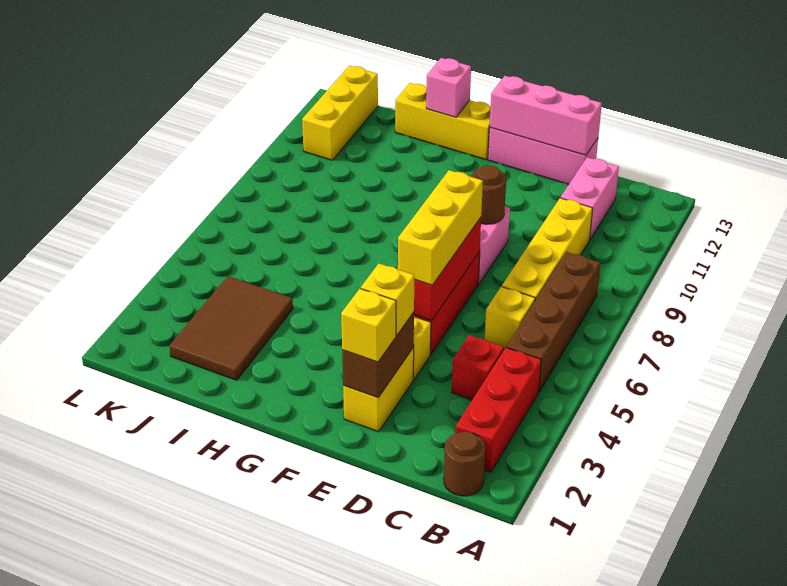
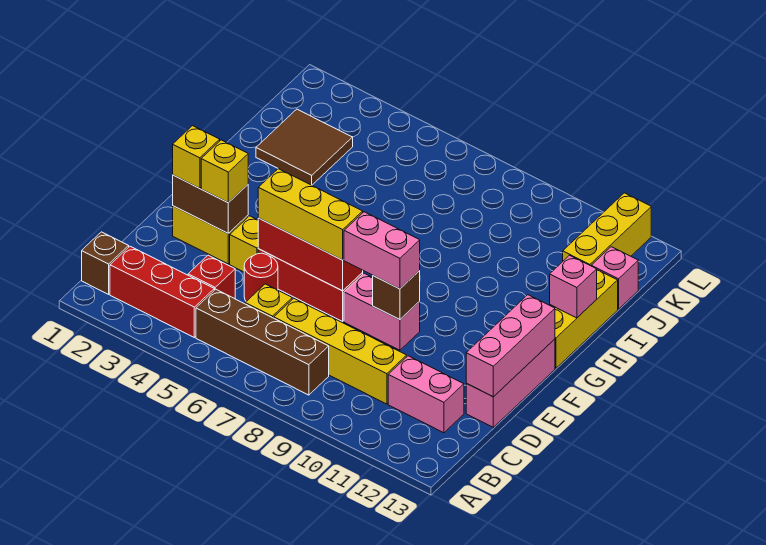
brown 1x1 round brick [444,431,485,496] -> brown 1x1 brick [82,232,129,294]
none -> red 1x1 round brick [244,253,278,301]
none -> pink 1x2 brick [344,212,420,289]
brown 1x1 round brick [471,165,506,224] -> brown 1x1 brick [372,271,420,320]
brown 2x3 tile [169,276,293,380] -> brown 2x2 tile [256,109,353,185]
none -> pink 1x1 brick [591,247,638,309]
yellow 1x3 brick [302,66,378,160] -> yellow 1x3 brick turned to [563,193,651,266]

